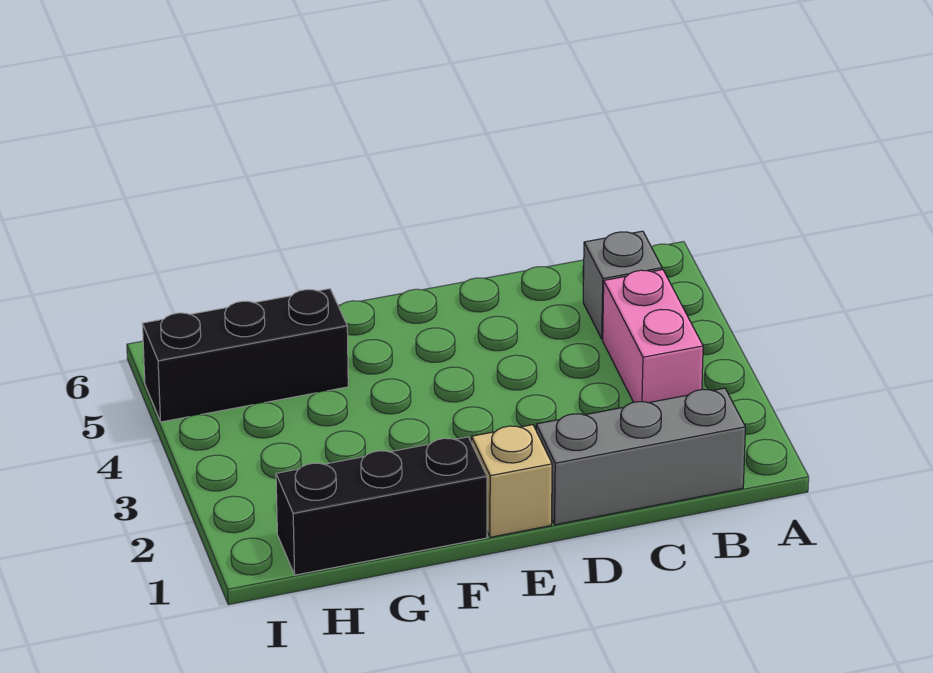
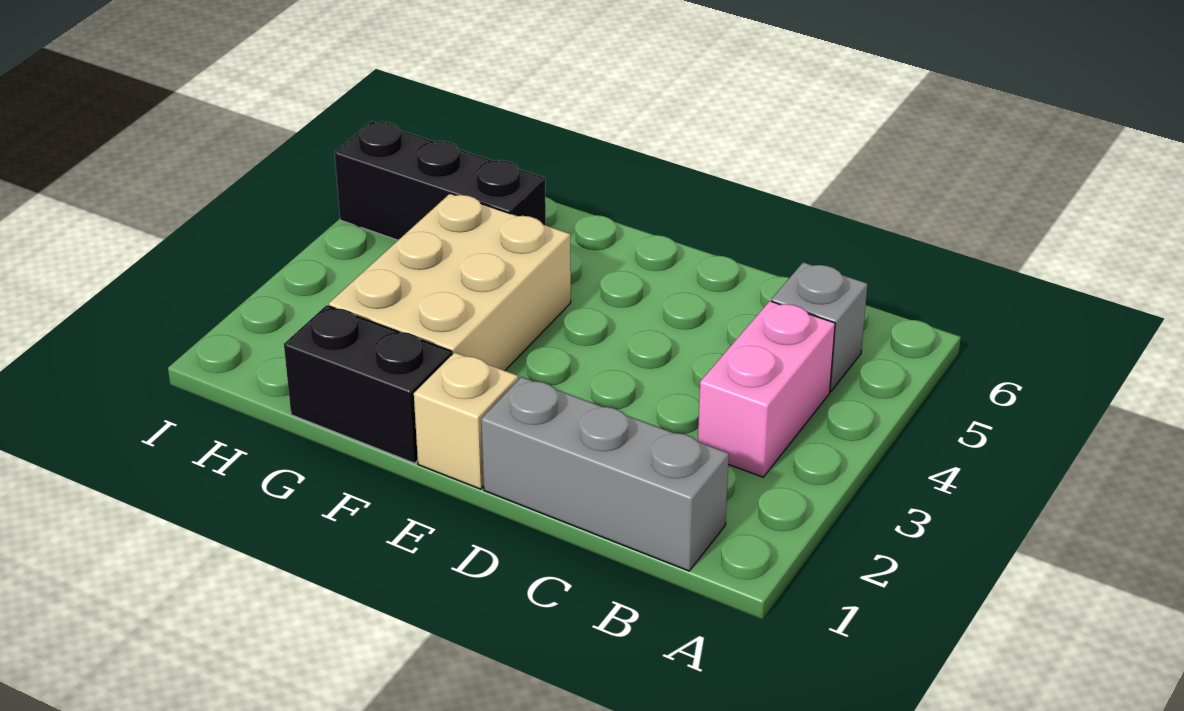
black 1x3 brick [276,437,487,575] -> black 1x2 brick [284,305,452,463]
none -> tan 2x3 brick [329,193,571,371]

